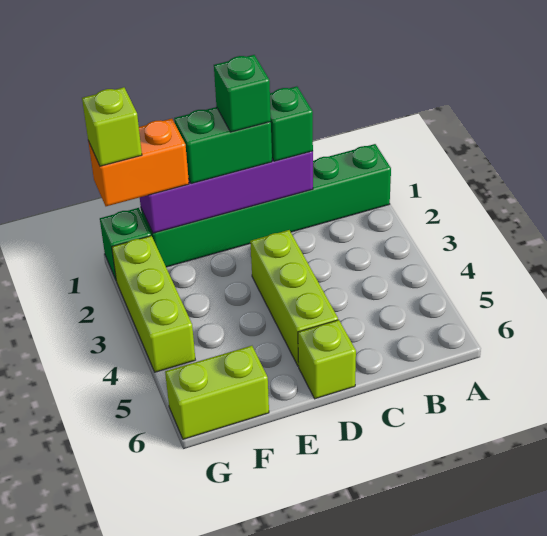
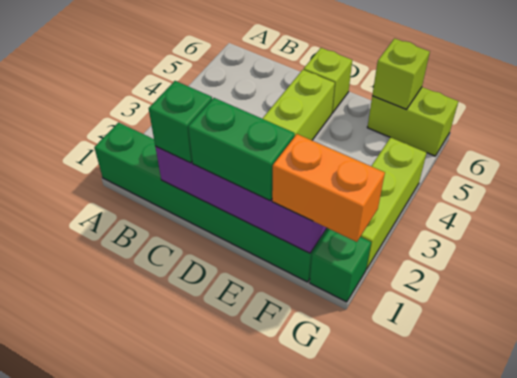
green 1x1 brick [214,55,271,132] -> none
lime 1x1 brick [82,87,142,166] -> lime 1x1 brick moved to [372,38,430,109]

